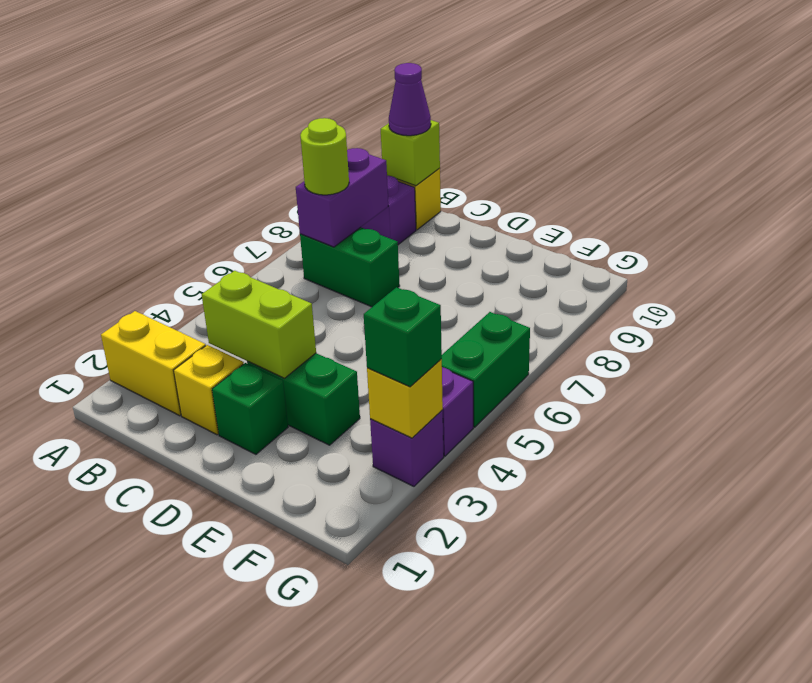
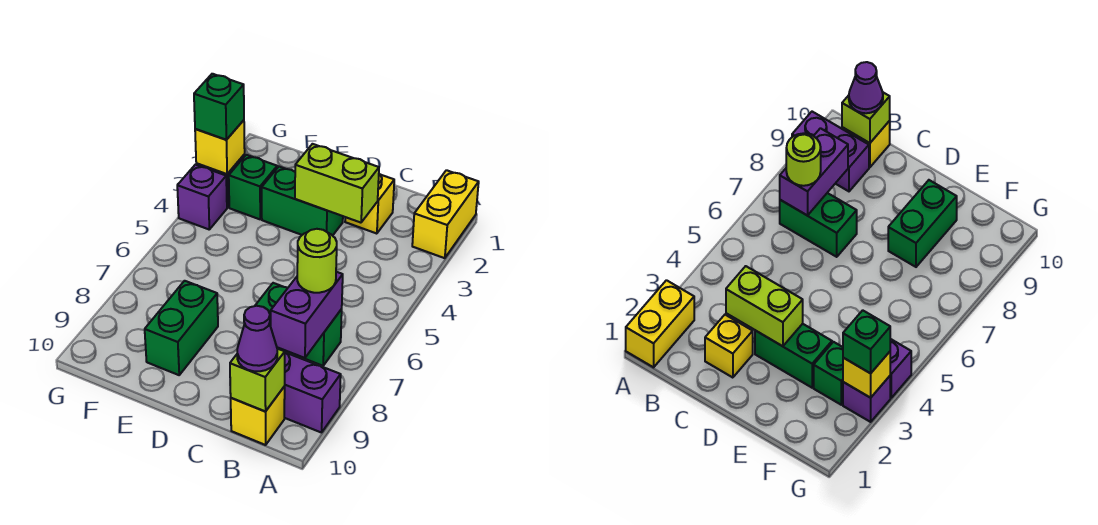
yellow 1x2 brick [101,311,206,416] -> yellow 1x2 brick turned to [412,170,479,258]
green 1x1 brick [212,363,288,454] -> green 1x1 brick moved to [229,155,277,219]
green 1x2 brick [442,312,530,427] -> green 1x2 brick moved to [145,281,218,375]

